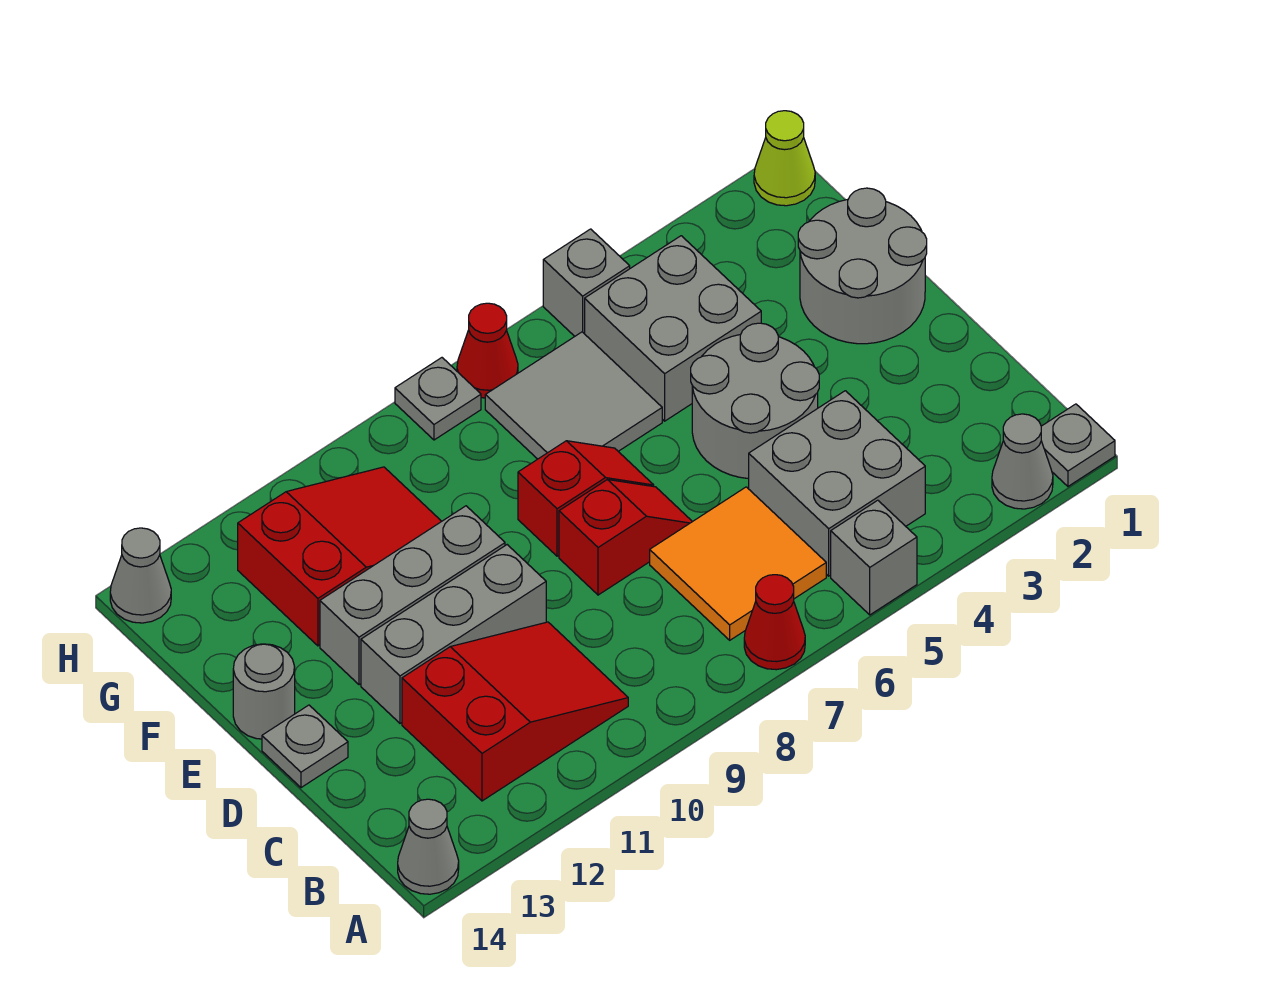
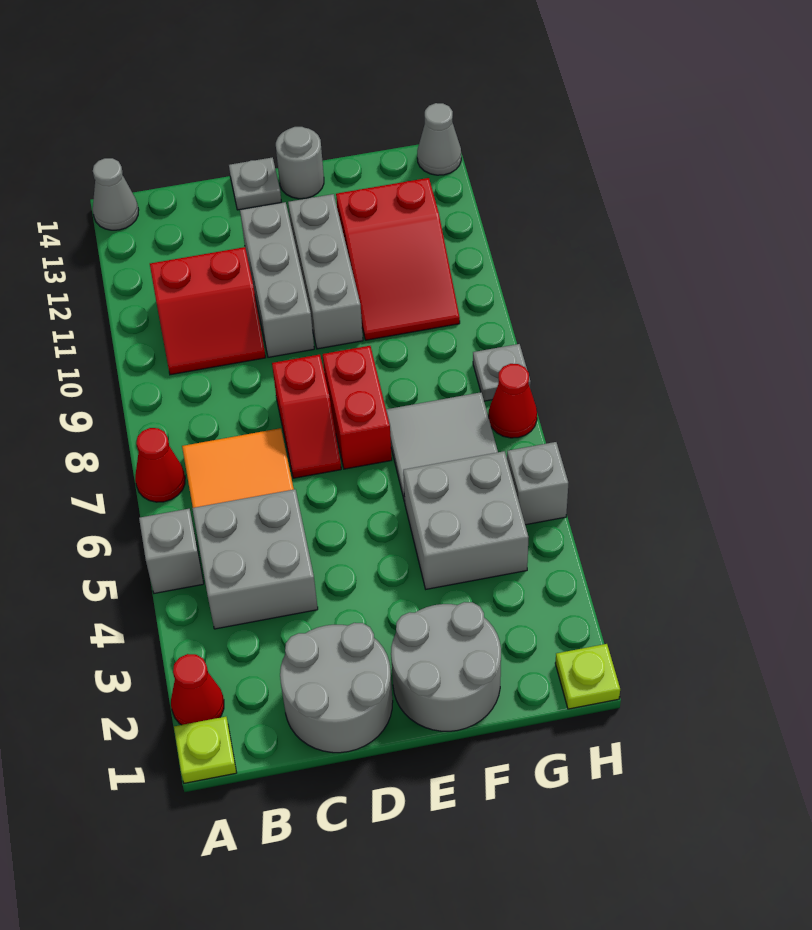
grey 1x1 plate [1041,404,1115,486] -> lime 1x1 plate [174,717,237,783]
grey 1x1 cone [992,414,1053,509] -> red 1x1 cone [171,654,224,725]
red 2x3 slope [402,622,628,801] -> red 2x2 slope [150,247,266,375]
grey 2x2 round brick [691,323,819,479] -> grey 2x2 round brick moved to [280,623,393,753]
red 1x2 slope [518,441,654,556] -> red 1x2 brick [323,346,392,469]
lime 1x1 cone [754,111,815,206] -> lime 1x1 plate [555,644,620,709]

